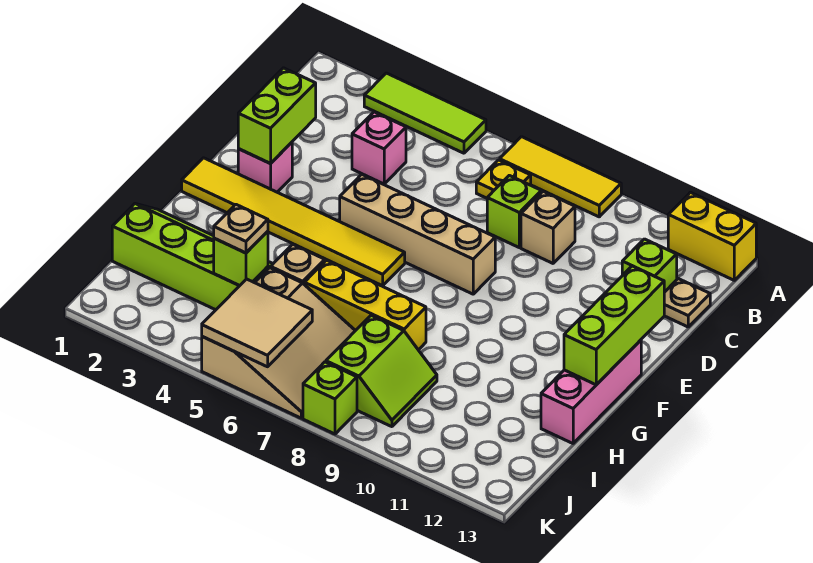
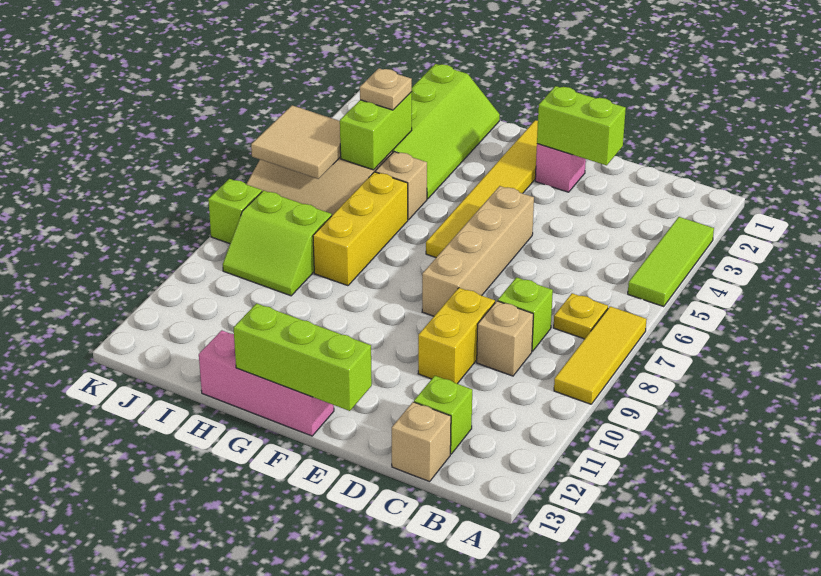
yellow 1x2 brick [668,192,756,280] -> yellow 1x2 brick moved to [418,288,495,384]
pink 1x1 brick [352,112,406,184] -> none
tan 1x1 plate [664,279,710,327] -> tan 1x1 brick [392,402,451,482]
lime 1x1 brick [214,231,268,286] -> lime 1x2 brick [340,92,412,170]

